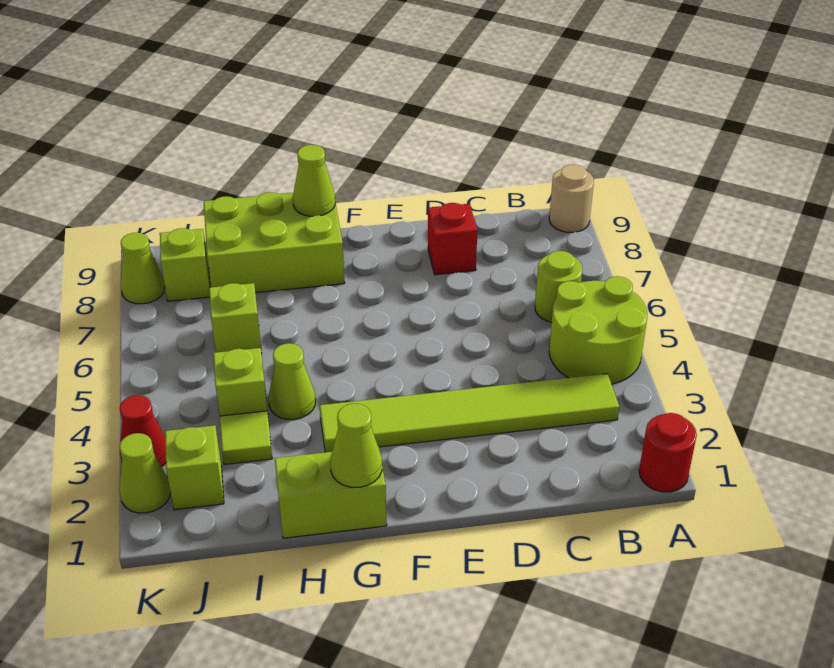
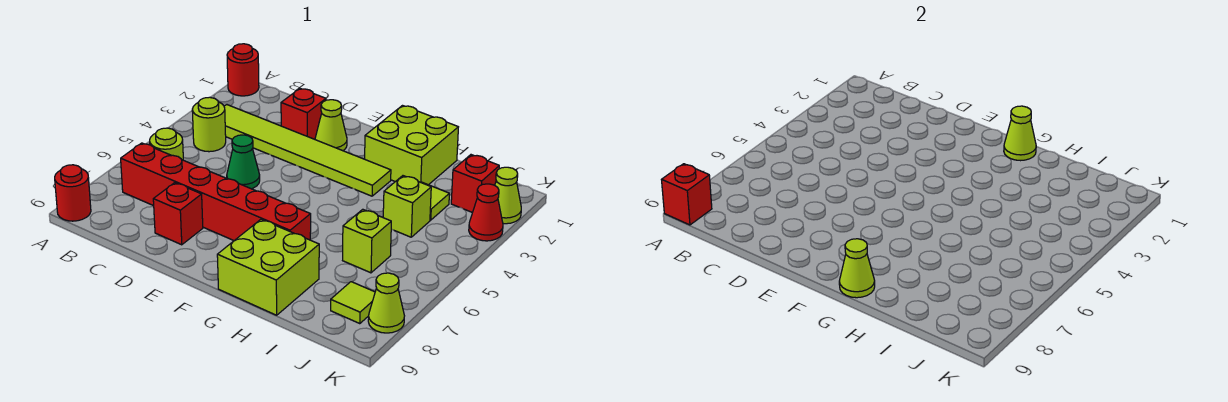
lime 2x2 round brick [549,276,647,384] -> lime 1x1 round brick [192,97,226,152]
tan 1x1 round brick [549,164,594,232] -> red 1x1 round brick [55,165,91,221]
none -> red 1x1 brick [661,164,712,225]
none -> red 1x6 brick [121,143,311,240]
none -> red 1x1 brick [281,89,326,139]
none -> green 1x1 cone [227,135,260,189]
lime 1x2 brick [275,447,387,538] -> lime 2x2 brick [365,106,458,185]
lime 2x3 brick [204,192,345,293] -> lime 2x2 brick [217,219,319,315]
lime 1x1 cone [269,343,316,420] -> lime 1x1 cone moved to [315,100,347,151]
lime 1x1 brick [165,425,224,510] -> red 1x1 brick [451,155,499,212]
lime 1x1 brick [160,228,210,301] -> lime 1x1 tile [331,282,375,324]

